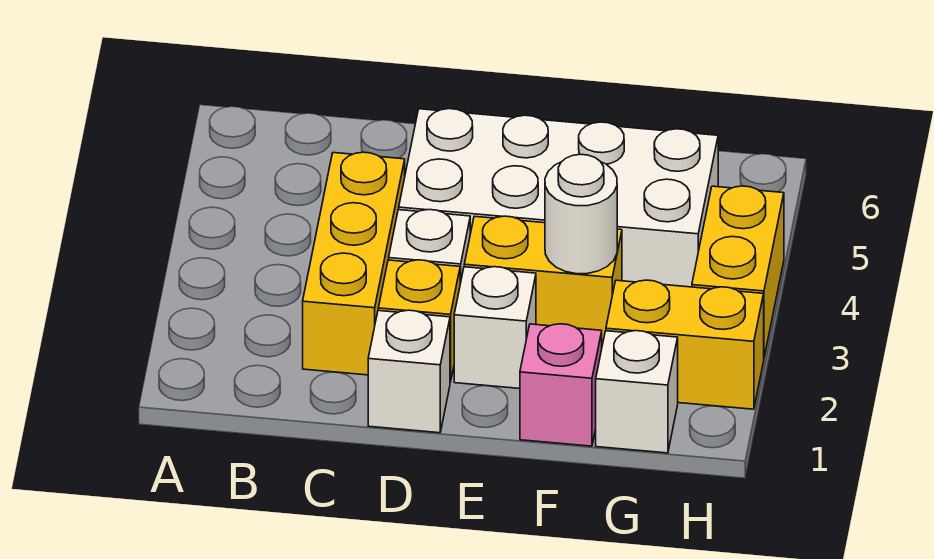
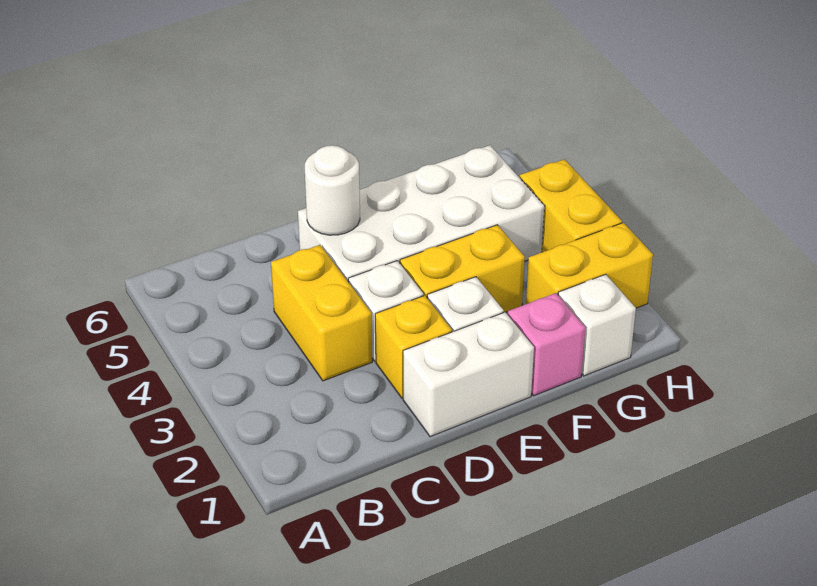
yellow 1x3 brick [303,152,405,375] -> yellow 1x2 brick [271,245,372,381]
white 1x1 brick [368,310,450,433] -> white 1x2 brick [403,312,534,437]
white 1x1 round brick [545,154,617,274] -> white 1x1 round brick moved to [305,145,360,235]

